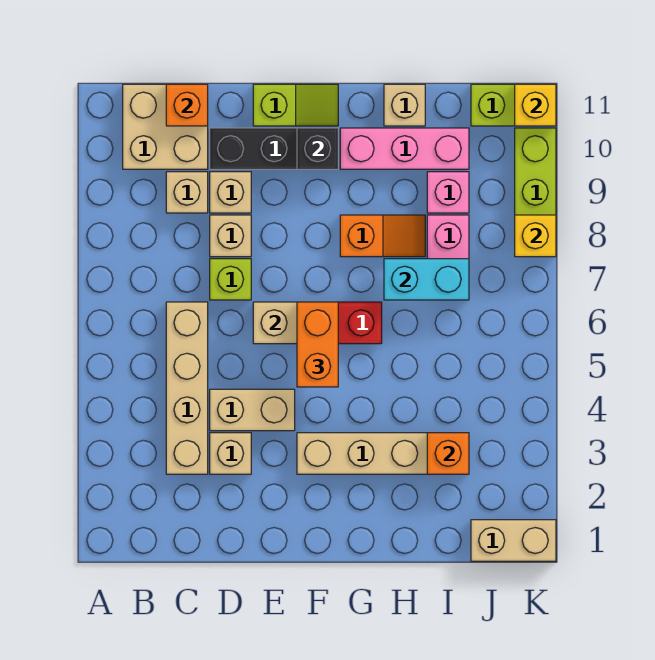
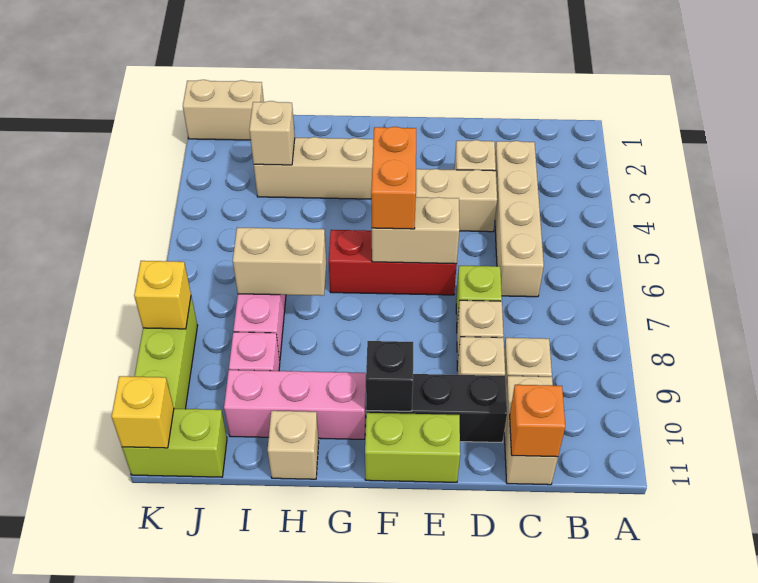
tan 2x2 brick [123,84,208,169] -> tan 1x2 brick [504,376,558,485]
lime 1x2 slope [253,84,338,126] -> lime 1x2 brick [365,413,460,482]
orange 1x2 slope [340,215,425,257] -> none
cyan 1x2 brick [384,259,469,300] -> tan 1x2 brick [233,228,326,296]
orange 1x1 brick [427,433,469,474] -> tan 1x1 brick [249,101,295,165]

